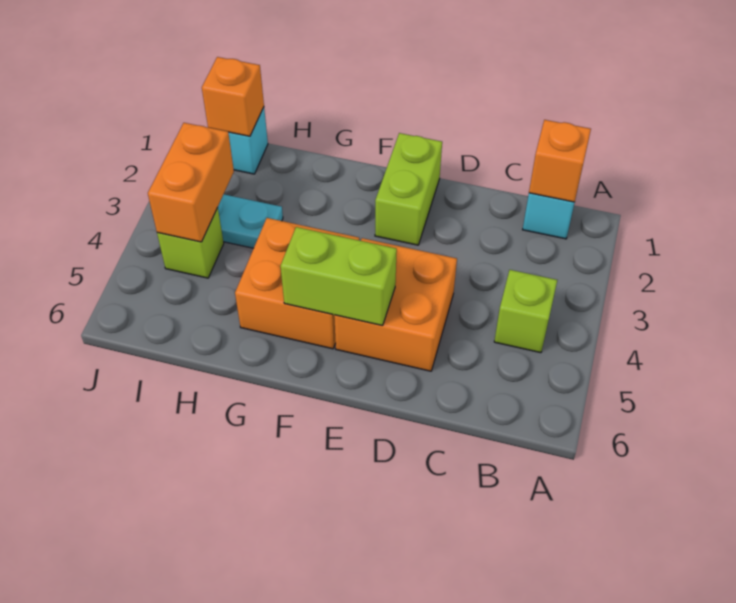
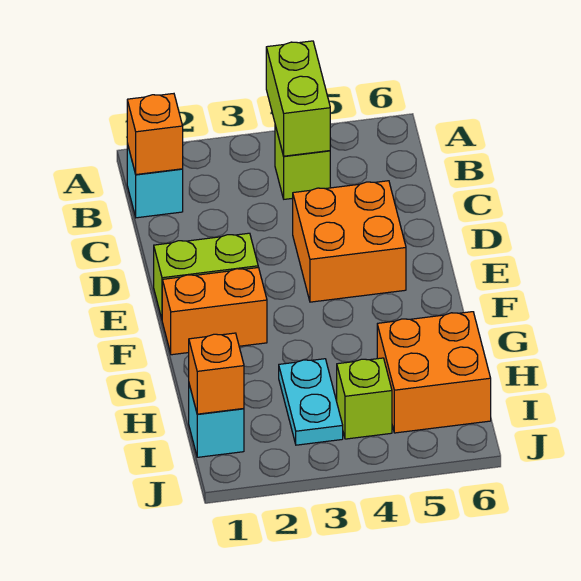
lime 1x2 brick [281,227,397,326] -> lime 1x2 brick moved to [266,41,330,156]
orange 2x2 brick [235,218,360,349] -> orange 2x2 brick moved to [377,312,491,433]
orange 1x2 brick [148,123,234,242] -> orange 1x2 brick moved to [162,268,267,355]

